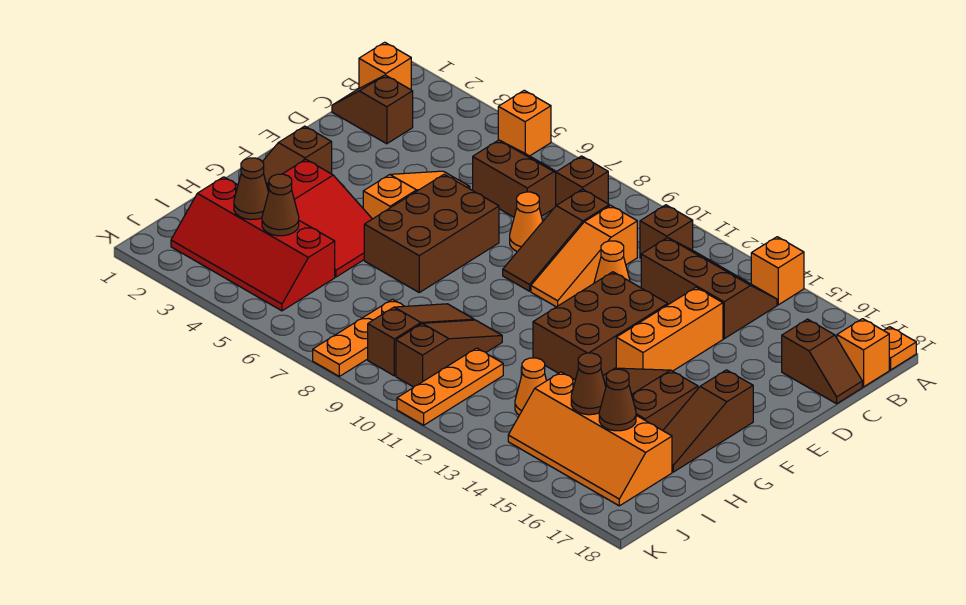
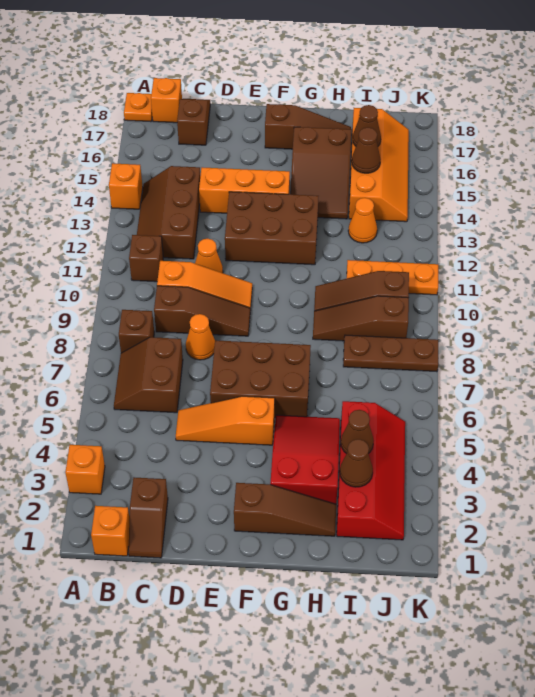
orange 1x1 brick [498,90,551,156] -> orange 1x1 brick moved to [65,445,105,494]
orange 1x3 plate [313,299,403,376] -> brown 1x3 plate [343,335,438,372]

